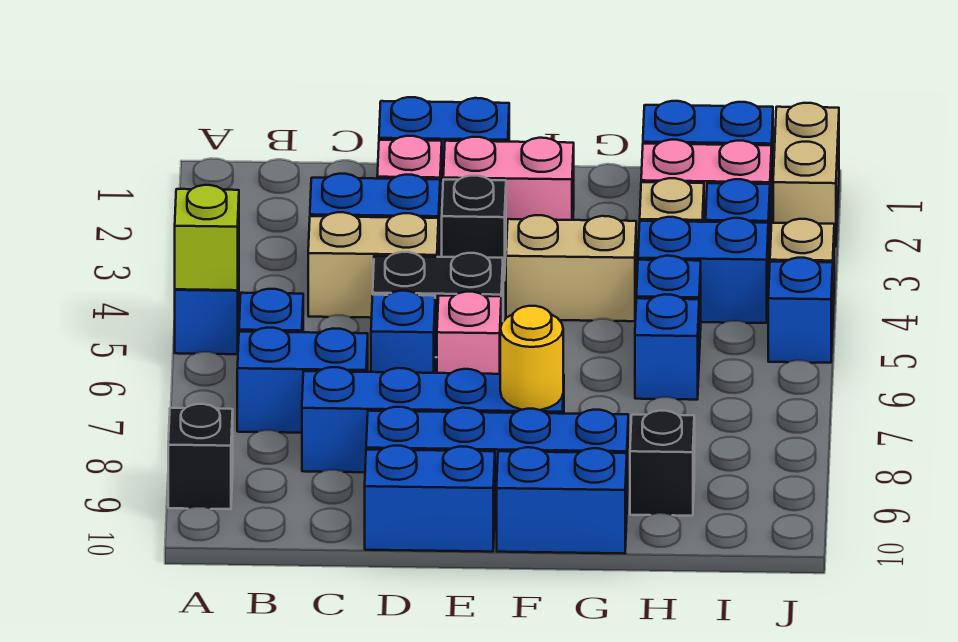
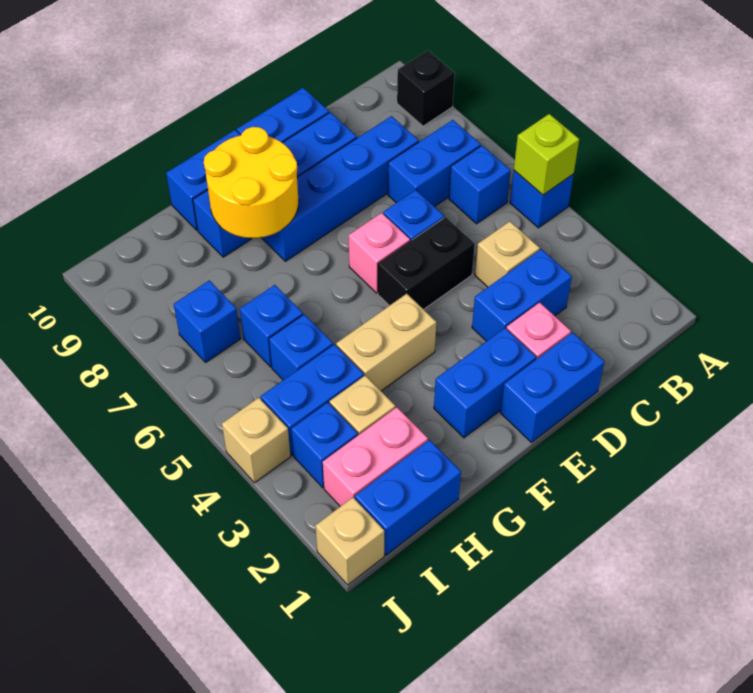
tan 1x2 brick [308,212,439,318] -> tan 1x1 brick [475,221,540,287]
pink 1x2 brick [443,137,574,242] -> blue 1x2 brick [434,328,536,438]
black 1x1 brick [442,176,506,281] -> none
yellow 1x1 round brick [500,306,563,410] -> yellow 2x2 round brick [204,127,299,238]
black 1x1 brick [630,411,694,516] -> none
tan 1x2 brick [773,103,839,247] -> tan 1x1 brick [315,497,384,585]
blue 1x1 brick [768,258,833,363] -> blue 1x1 brick moved to [174,280,240,362]

